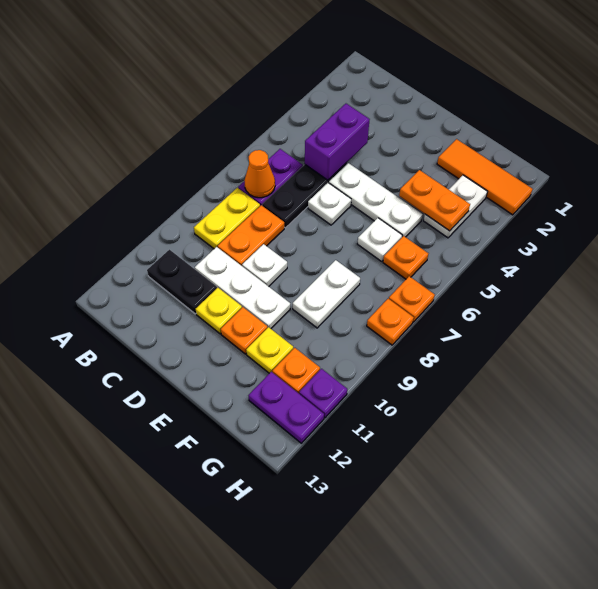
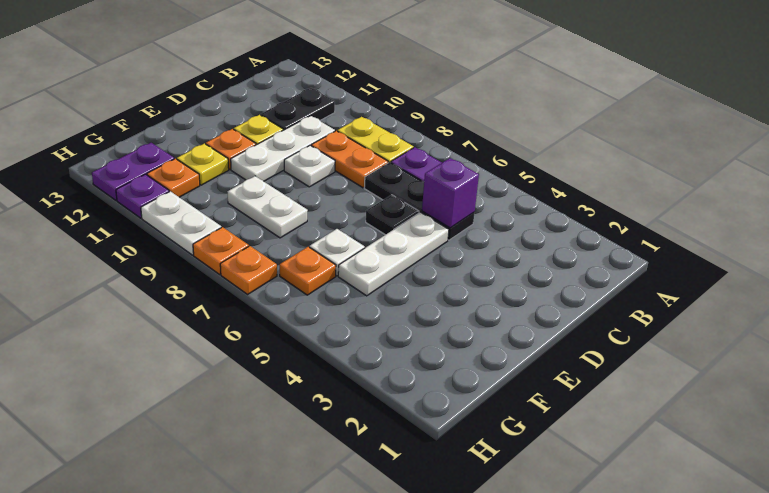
orange 1x1 cone [244,150,275,198] -> none
purple 1x2 brick [305,104,370,180] -> purple 1x1 brick [422,158,479,228]
white 1x1 plate [308,183,351,225] -> black 1x1 plate [366,195,419,235]
orange 1x3 tile [437,139,533,215] -> none
orange 1x2 plate [399,170,470,231] -> none
white 1x2 plate [424,175,487,238] -> white 1x2 plate moved to [141,191,221,255]

